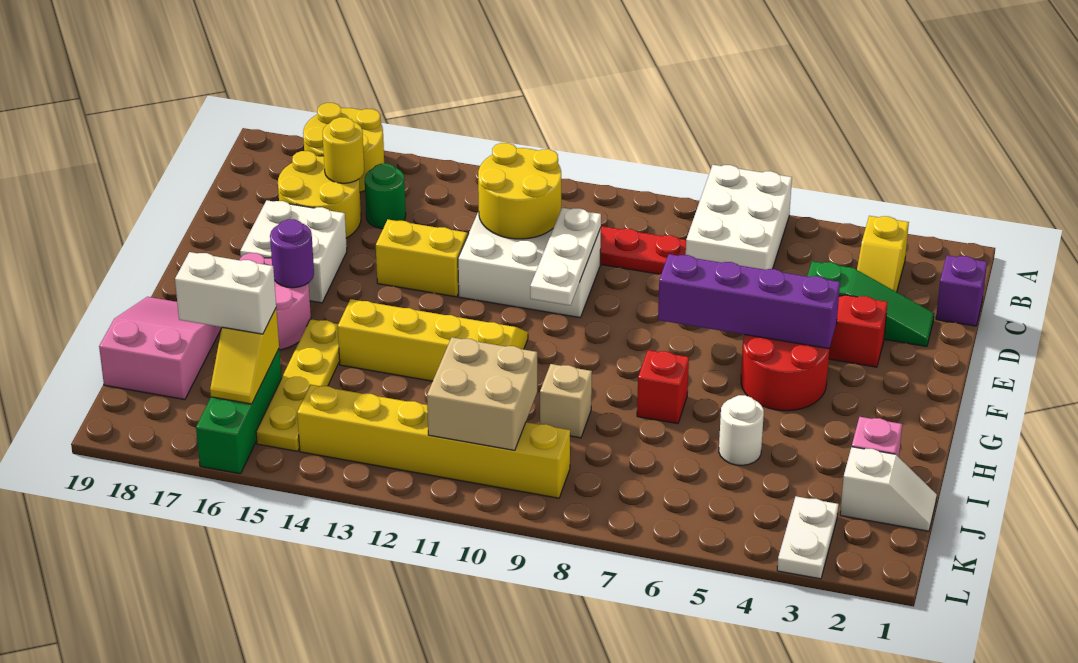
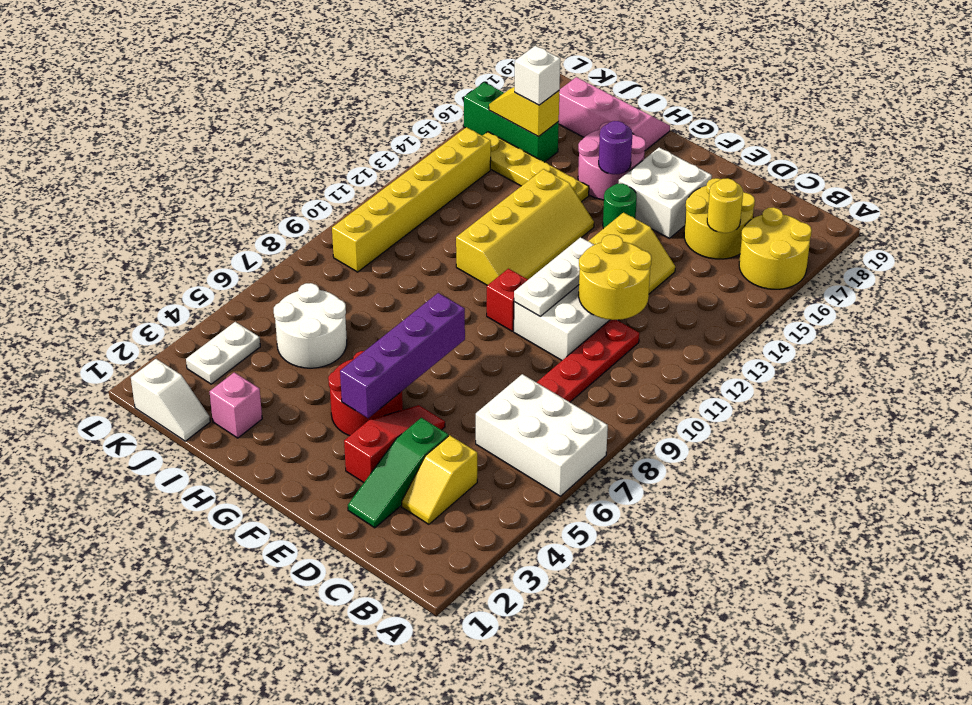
yellow 1x2 slope [857,216,909,292] -> yellow 1x2 slope turned to [402,435,477,524]
purple 1x1 brick [936,255,987,326] -> none
green 1x1 round brick [365,164,406,229] -> green 1x1 round brick moved to [603,184,637,229]
white 1x3 plate [530,208,601,305] -> white 1x3 plate turned to [514,237,594,317]
red 1x1 brick [637,350,689,424] -> red 1x1 brick moved to [487,269,528,331]
pink 2x3 slope [99,297,222,400] -> pink 2x3 slope turned to [558,77,670,151]
white 1x1 round brick [719,395,764,465] -> white 2x2 round brick [274,283,347,368]
tan 1x1 brick [540,364,592,438] -> none
white 1x2 slope [840,447,937,531] -> white 1x2 slope turned to [131,359,210,441]
tan 2x2 brick [427,337,537,450] -> none
white 1x2 brick [175,252,276,334] -> white 1x1 brick [515,46,560,105]
white 1x2 plate [777,496,839,579] -> white 1x2 plate turned to [186,322,260,384]

